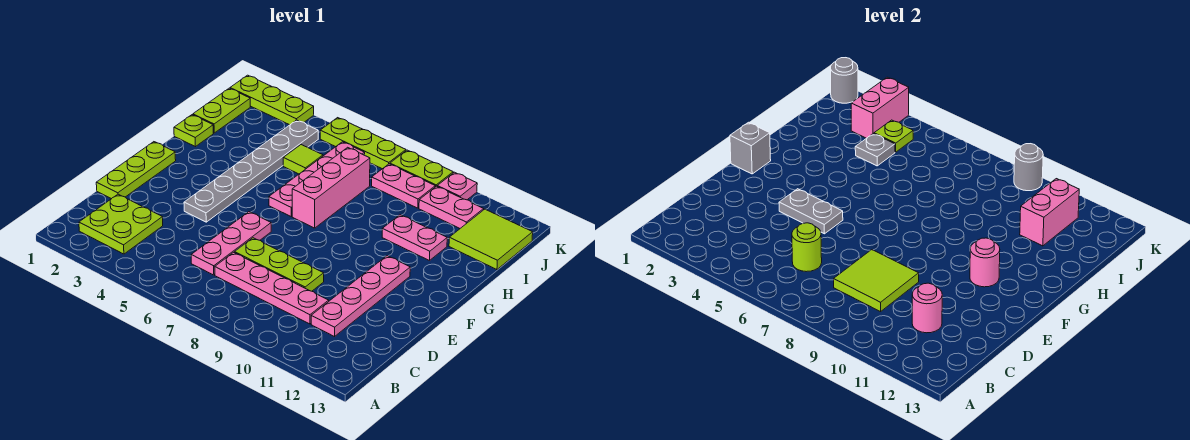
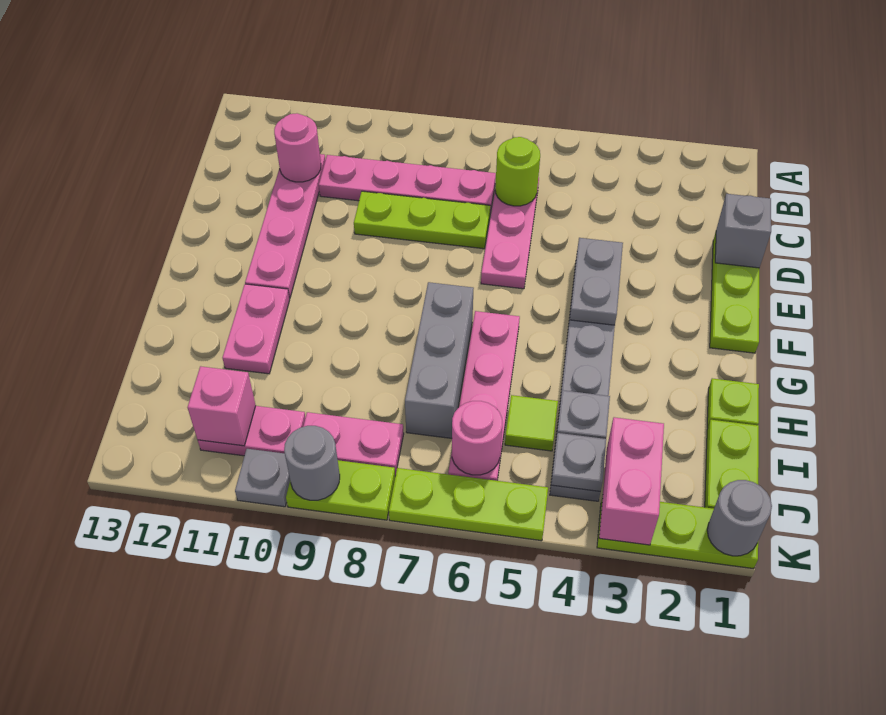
lime 2x2 plate [79,194,163,254] -> none
lime 2x2 tile [834,250,919,312] -> none
grey 1x2 plate [779,189,843,234] -> grey 1x2 plate turned to [570,238,623,325]
grey 1x1 brick [730,122,771,174] -> grey 1x1 brick moved to [715,194,771,268]
pink 1x1 round brick [970,238,1000,287] -> pink 1x1 round brick moved to [452,401,502,475]
pink 1x3 brick [292,147,370,228] -> grey 1x3 brick [405,282,474,438]
pink 1x2 plate [382,215,447,261] -> pink 1x2 plate turned to [223,284,290,374]
pink 1x2 brick [1020,179,1079,246] -> pink 1x1 brick [188,366,256,446]
lime 2x2 tile [449,209,533,270] -> none
lime 1x1 plate [874,120,913,152] -> grey 1x1 plate [551,433,606,491]
pink 1x1 plate [437,172,477,200] -> grey 1x1 plate [235,449,290,507]

